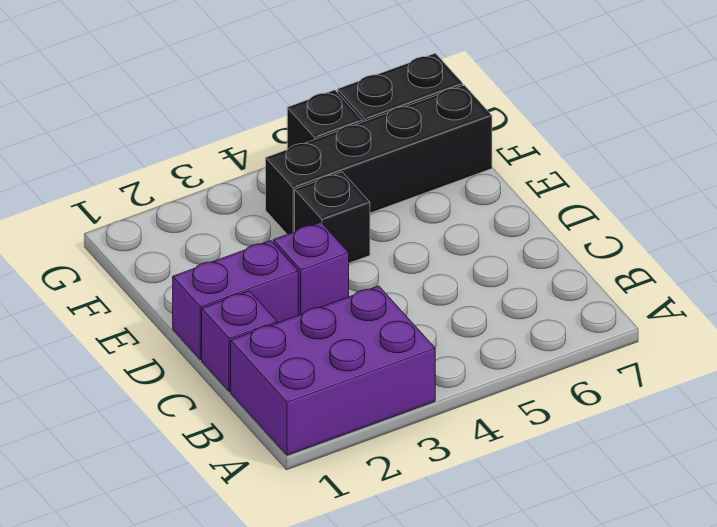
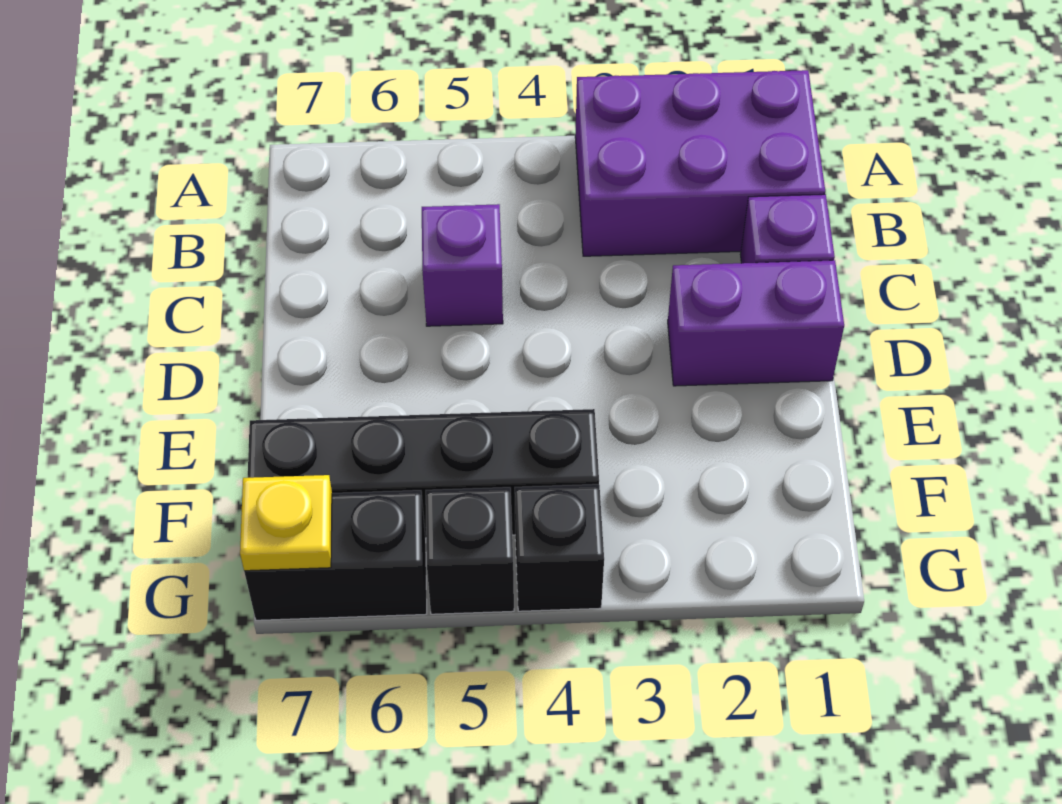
purple 1x1 brick [273,222,349,315] -> purple 1x1 brick moved to [422,204,503,326]
black 1x1 brick [295,172,370,263] -> black 1x1 brick moved to [515,484,604,611]
none -> yellow 1x1 plate [240,475,332,571]

